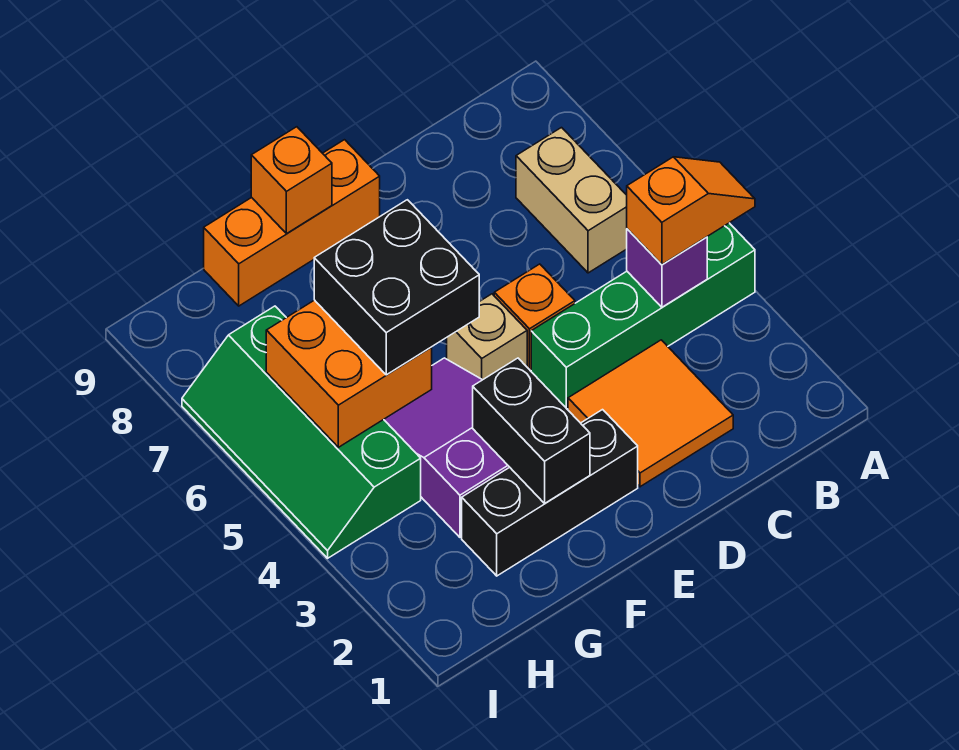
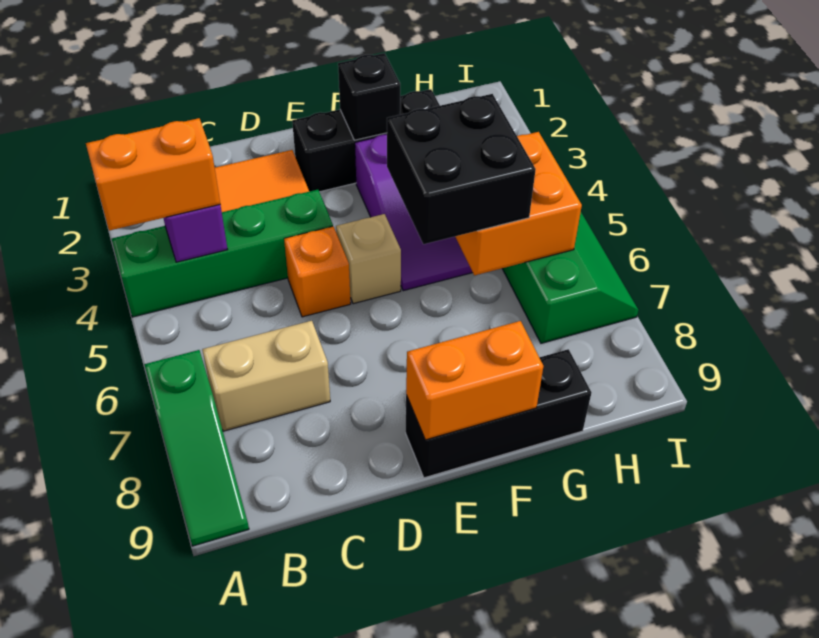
orange 1x2 slope [627,157,755,264] -> orange 1x2 brick [86,118,220,231]
none -> green 1x3 slope [144,350,249,546]
tan 1x2 brick [516,128,627,273] -> tan 1x2 brick turned to [202,321,330,431]
orange 1x3 brick [204,140,380,306] -> black 1x3 brick [406,349,591,478]
black 1x2 brick [473,358,590,503] -> black 1x1 brick [338,53,400,140]
orange 1x1 brick [251,127,332,234] -> orange 1x2 brick [406,321,543,440]

